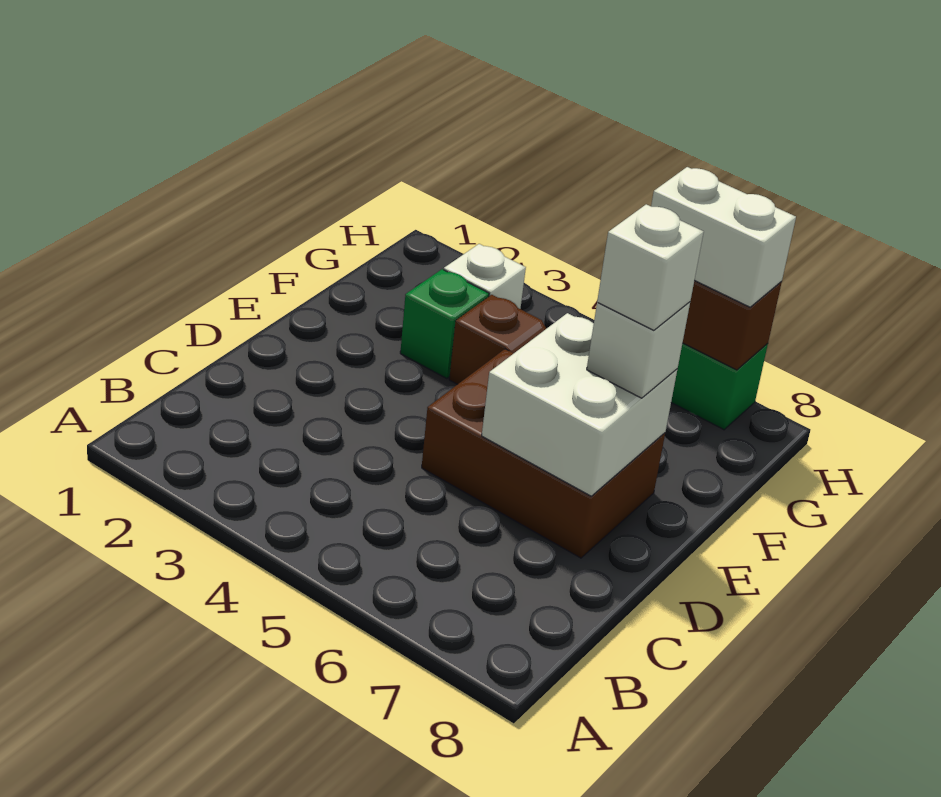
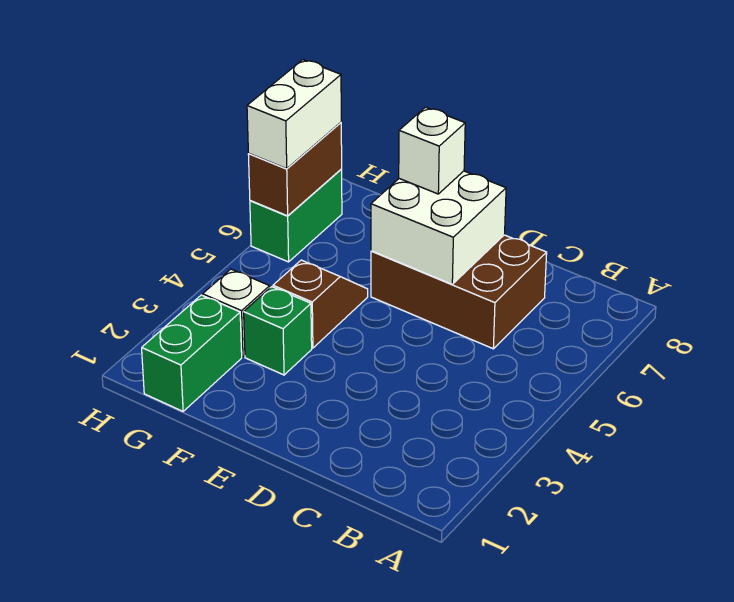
brown 2x3 brick [422,349,665,558] -> brown 2x3 brick turned to [371,235,547,349]
white 1x1 brick [597,204,704,330] -> none
none -> green 1x2 brick [142,295,242,411]

